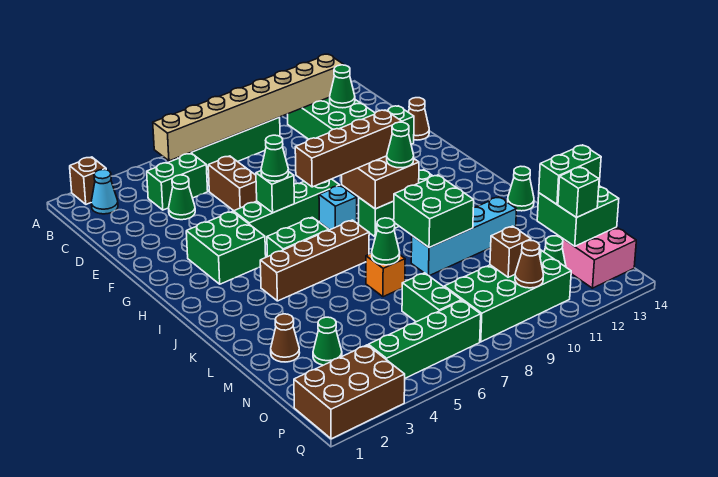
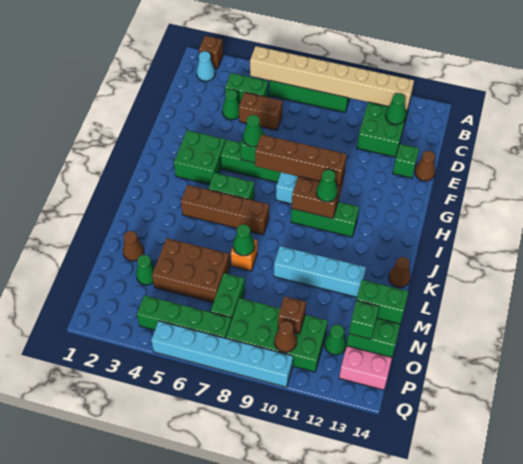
brown 1x2 brick [208,156,257,211] -> brown 1x2 brick turned to [239,92,283,130]
green 2x2 brick [394,175,474,248] -> none
green 1x1 cone [508,166,534,211] -> brown 1x1 cone [389,257,410,287]
brown 2x3 brick [294,345,405,439] -> brown 2x3 brick moved to [152,238,230,302]
none -> cyan 1x6 brick [151,321,293,387]

